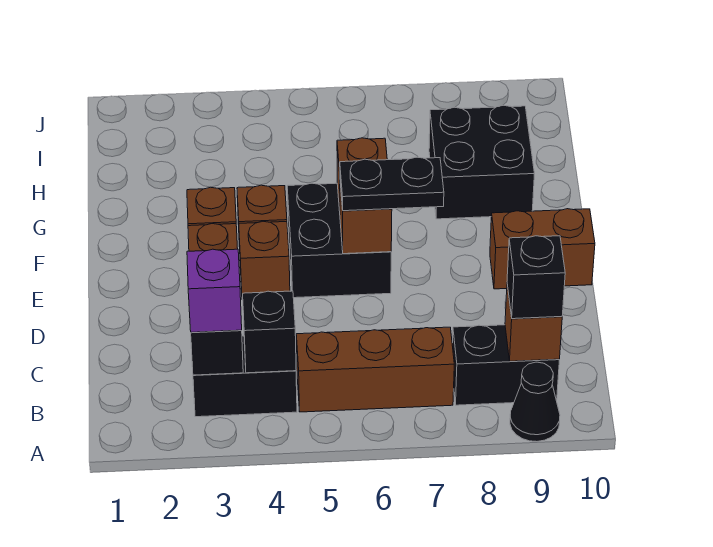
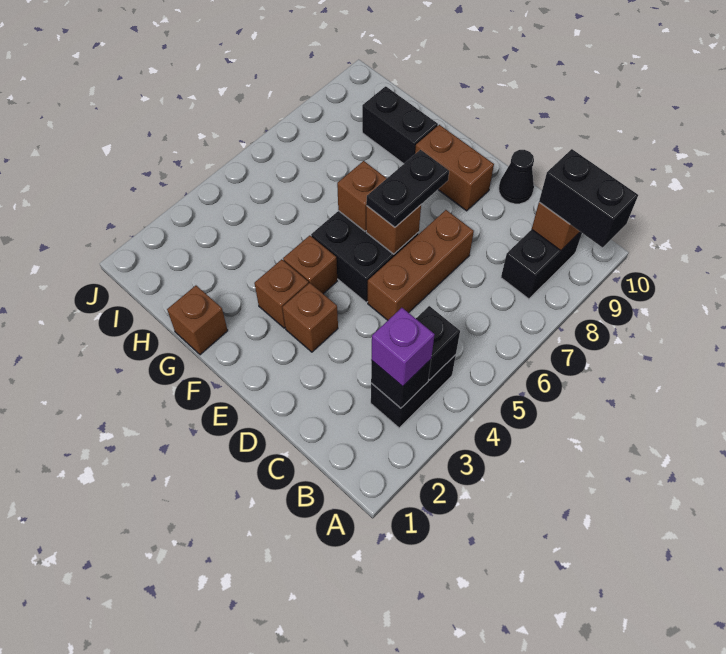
black 1x1 cone [510,362,560,442] -> black 1x1 cone moved to [499,150,534,204]
brown 1x3 brick [296,327,454,412] -> brown 1x3 brick moved to [368,210,474,320]
black 1x1 brick [507,236,565,319] -> black 1x2 brick [539,149,638,248]
brown 1x1 brick [239,221,290,300] -> brown 1x1 brick moved to [167,286,228,355]
brown 1x2 brick [490,209,595,289] -> brown 1x2 brick turned to [415,125,494,211]
black 2x2 brick [429,105,534,219] -> black 1x2 brick [362,86,438,164]

